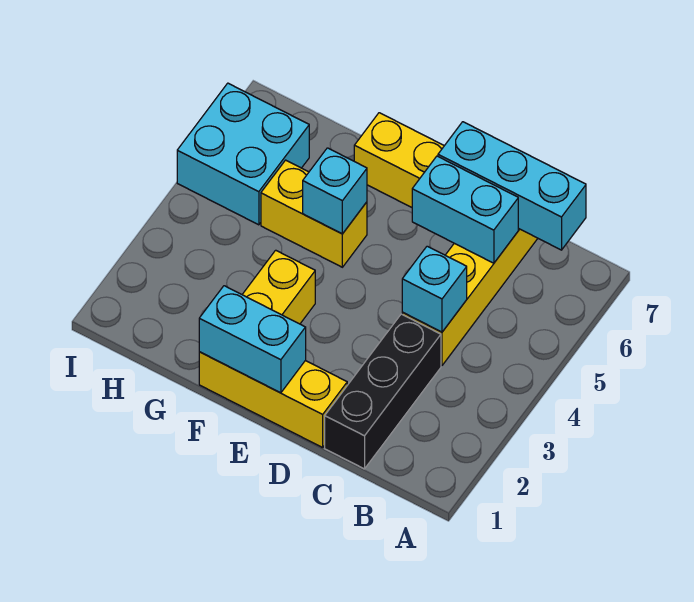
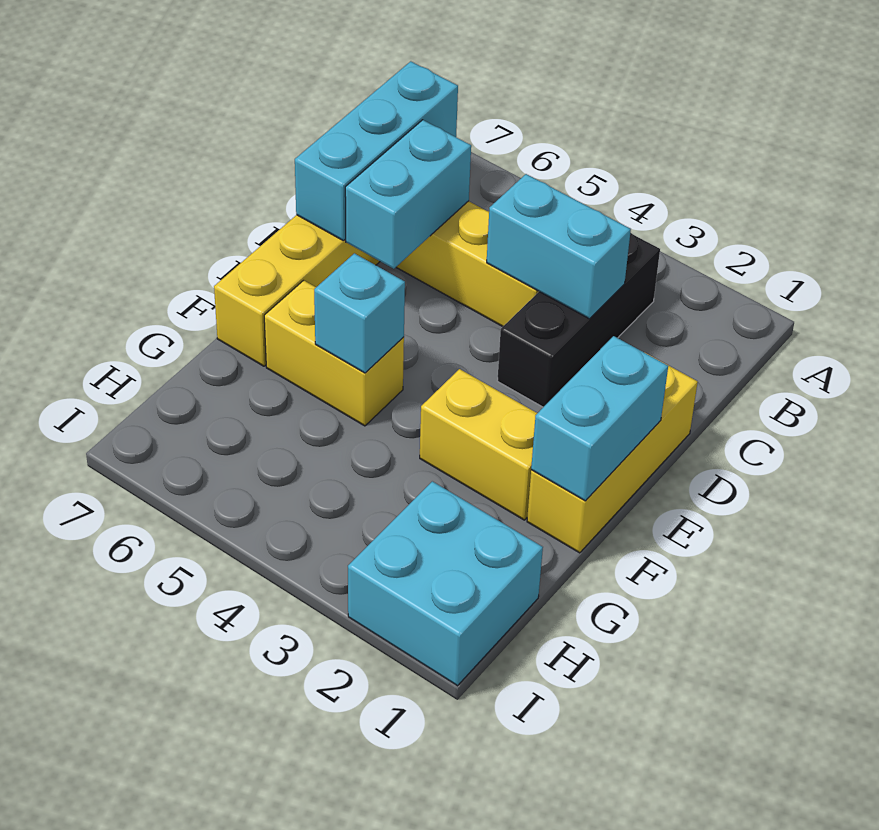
black 1x3 brick [325,314,441,469] -> black 1x3 brick turned to [497,232,660,407]
cyan 1x1 brick [402,246,467,332] -> cyan 1x2 brick [487,174,631,319]
yellow 1x2 brick [261,160,367,267] -> yellow 1x2 brick turned to [264,280,404,426]
cyan 2x2 brick [177,83,309,225] -> cyan 2x2 brick moved to [348,481,543,686]

